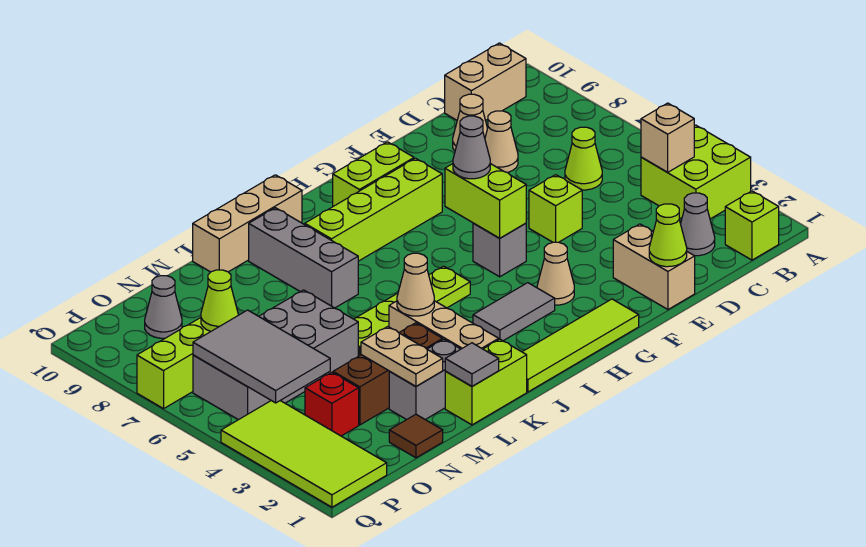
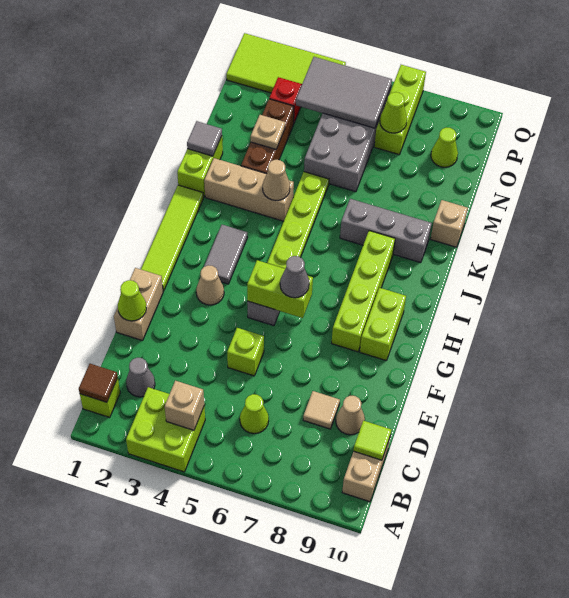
none -> lime 1x1 tile [354,421,391,460]
tan 1x1 cone [485,111,518,173] -> tan 1x1 tile [303,391,340,429]
tan 1x2 brick [613,224,695,309] -> tan 1x2 brick turned to [114,268,163,341]
tan 1x3 brick [193,175,302,272] -> tan 1x1 brick [431,200,468,247]
grey 1x2 brick [389,339,460,420] -> none
tan 1x2 plate [361,327,443,386] -> tan 1x1 plate [251,115,285,149]
brown 1x1 tile [389,414,443,458] -> brown 1x1 tile moved to [79,364,118,402]
grey 1x1 cone [145,276,182,338] -> lime 1x1 cone [431,128,458,167]

